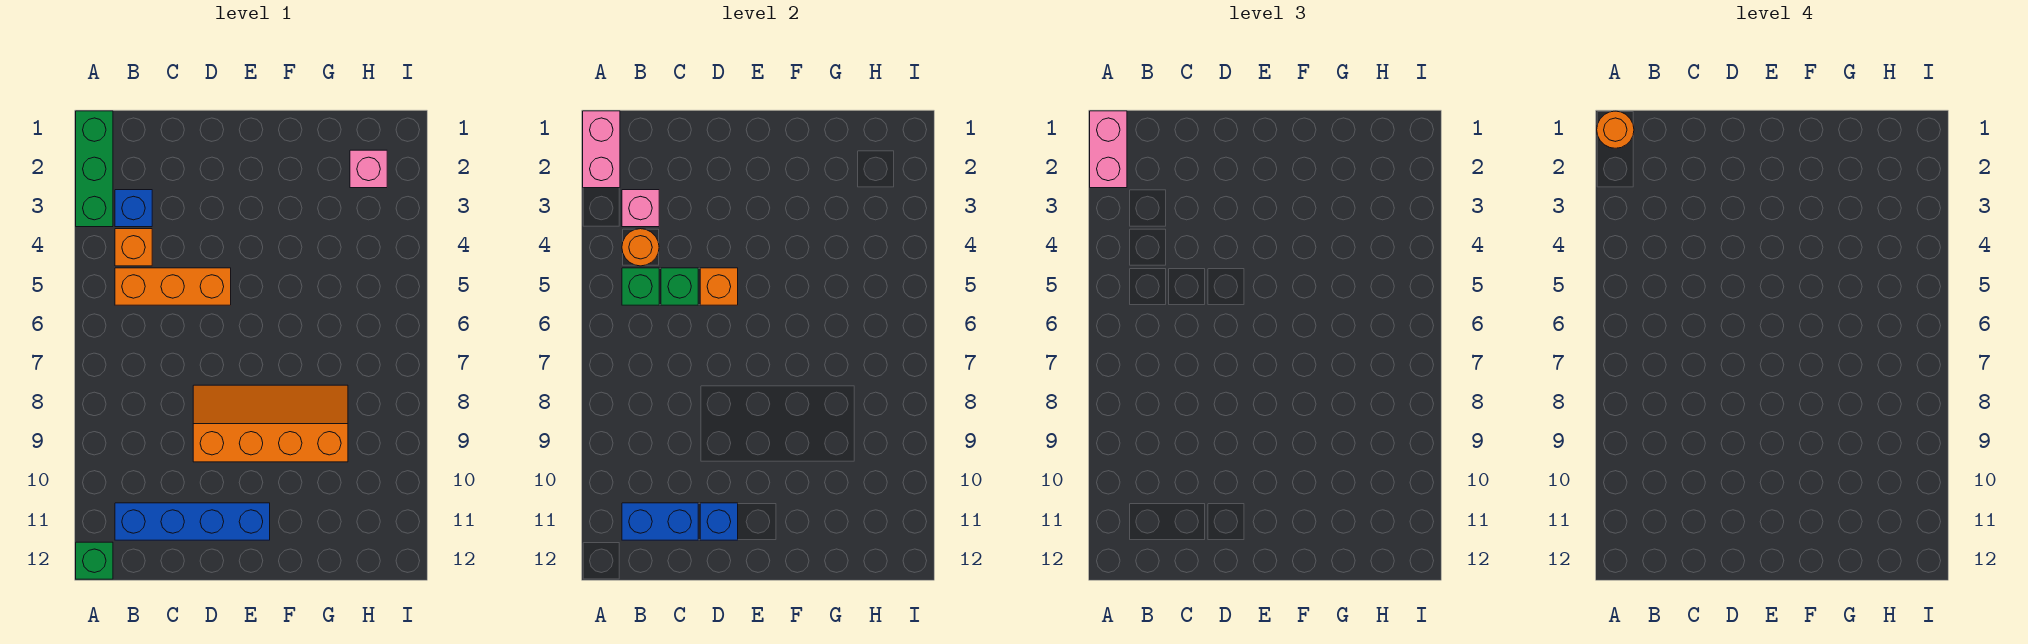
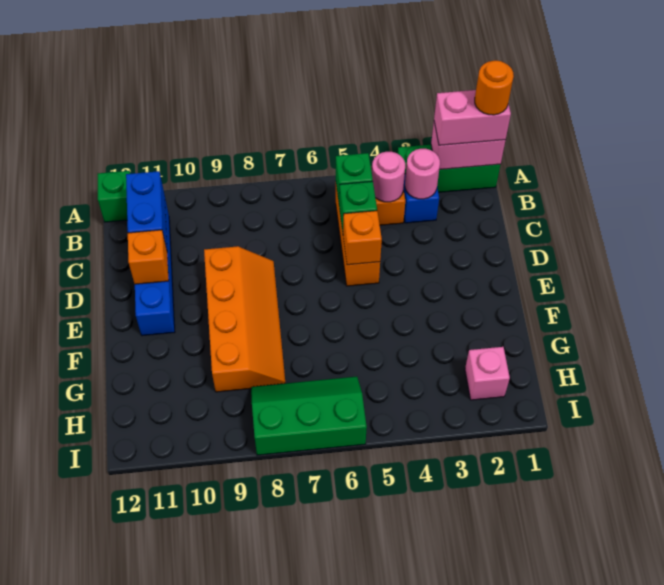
pink 1x1 brick [622,190,659,227] -> pink 1x1 round brick [405,149,440,199]
orange 1x1 round brick [622,229,659,266] -> pink 1x1 round brick [372,152,405,202]
blue 1x1 brick [700,503,738,540] -> orange 1x1 brick [128,230,169,284]
none -> green 2x3 slope [251,377,367,455]

